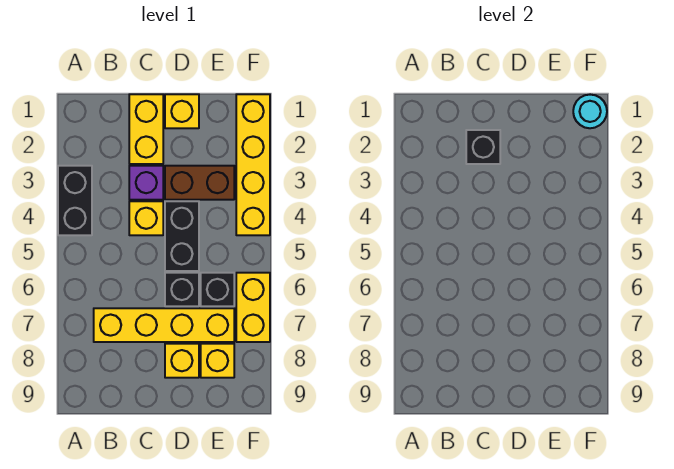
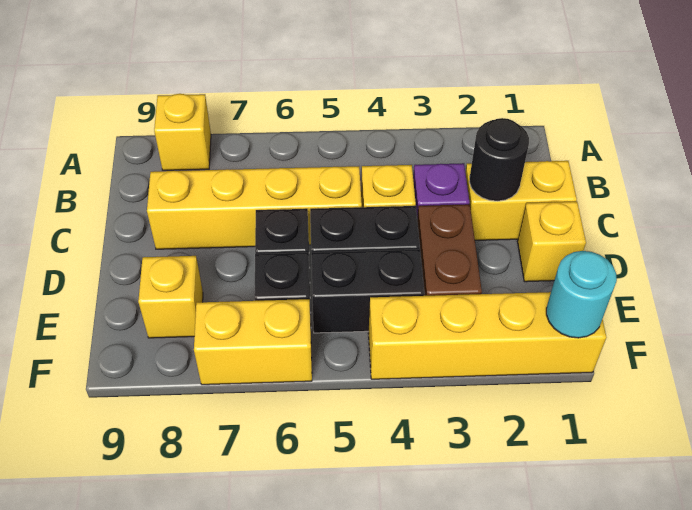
black 1x2 brick [58,166,92,235] -> black 1x2 brick moved to [311,249,425,333]
yellow 1x4 brick [94,308,234,342] -> yellow 1x4 brick turned to [147,166,362,249]
black 1x1 brick [466,130,500,164] -> black 1x1 round brick [469,118,529,201]
yellow 1x1 brick [165,344,199,378] -> yellow 1x1 brick moved to [154,94,211,170]

